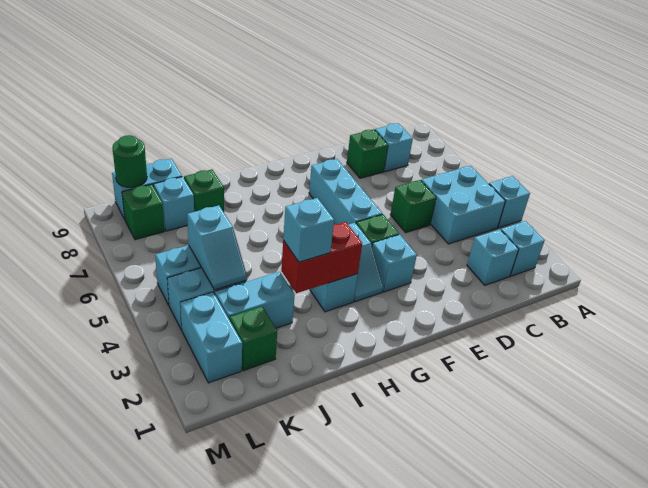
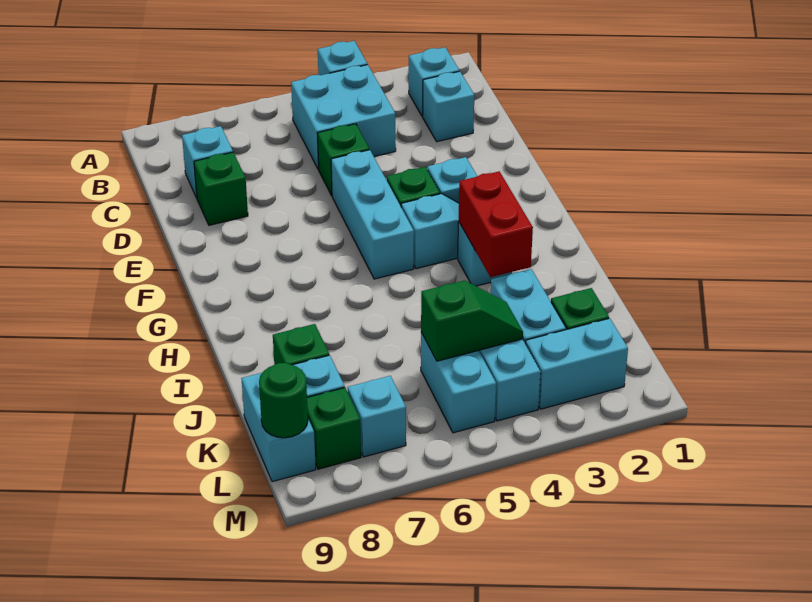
cyan 1x3 brick [309,159,382,225] -> cyan 1x3 brick turned to [331,150,414,279]
cyan 1x1 brick [283,198,334,262] -> cyan 1x1 brick moved to [348,376,406,457]
cyan 1x2 slope [187,205,247,290] -> green 1x2 slope [421,280,523,361]

